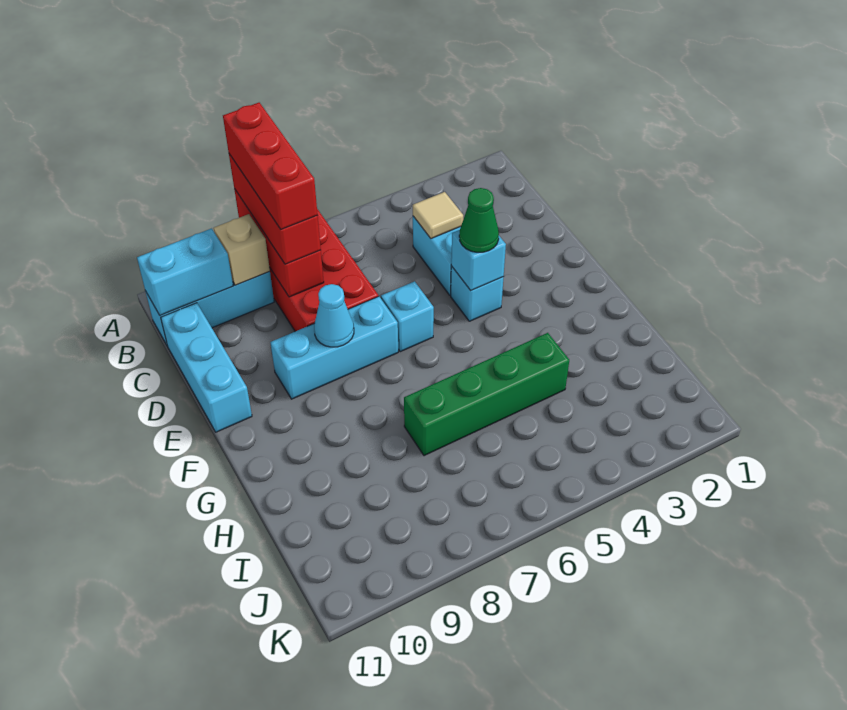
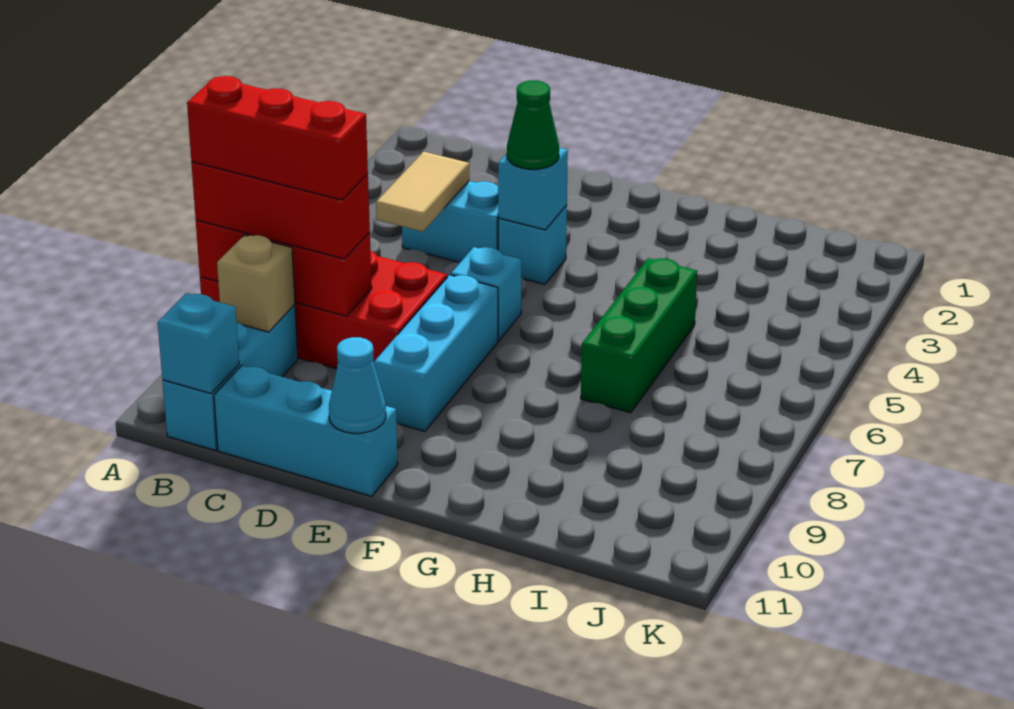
cyan 1x2 brick [137,228,233,315] -> cyan 1x1 brick [158,293,239,394]
tan 1x1 tile [413,192,463,238] -> tan 1x2 tile [376,152,469,232]
cyan 1x1 cone [314,284,354,347] -> cyan 1x1 cone moved to [329,337,386,433]
green 1x4 brick [404,333,569,456] -> green 1x3 brick [581,258,697,413]

